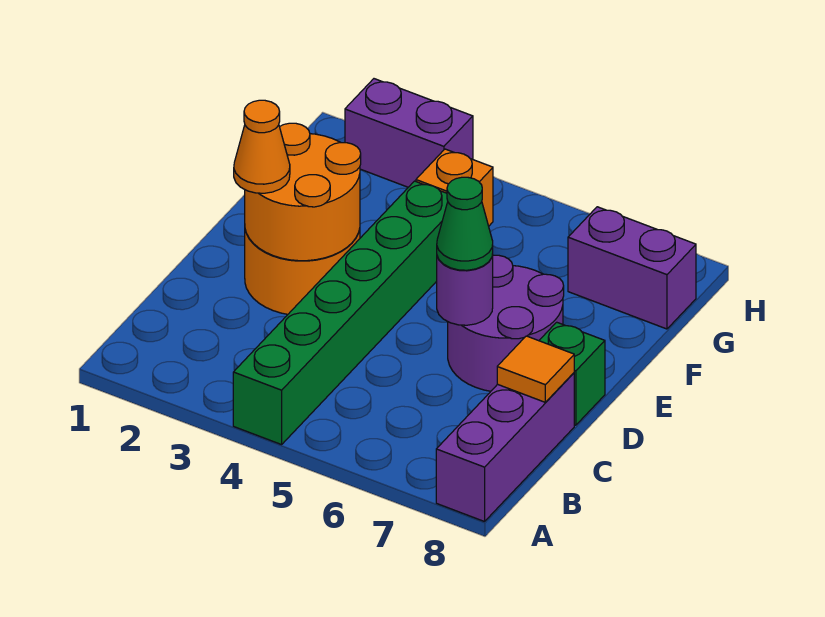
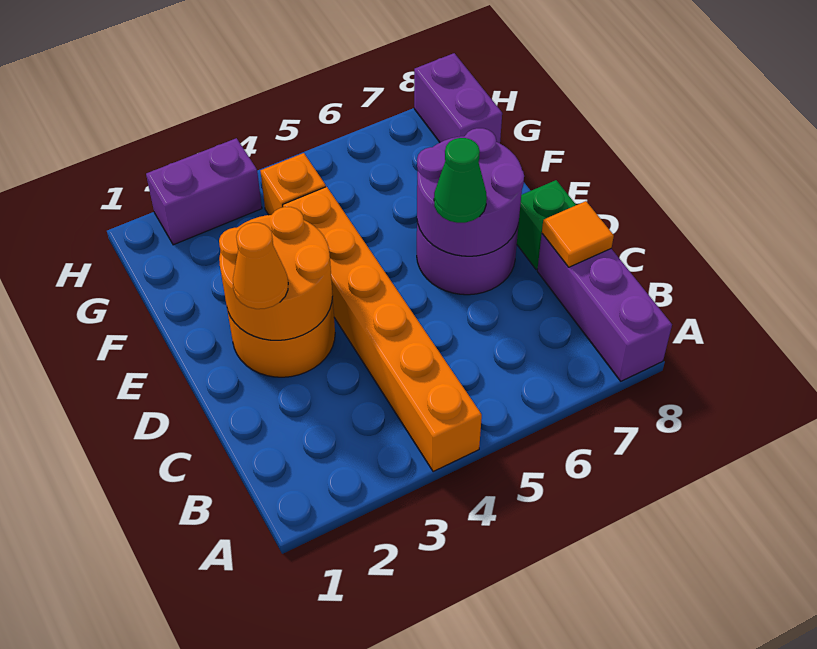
green 1x6 brick [233,181,448,445] -> orange 1x6 brick [283,187,482,472]
purple 1x1 round brick [437,255,493,325] -> purple 2x2 round brick [417,128,524,256]
purple 1x2 brick [568,207,696,329] -> purple 1x2 brick turned to [414,53,502,143]

